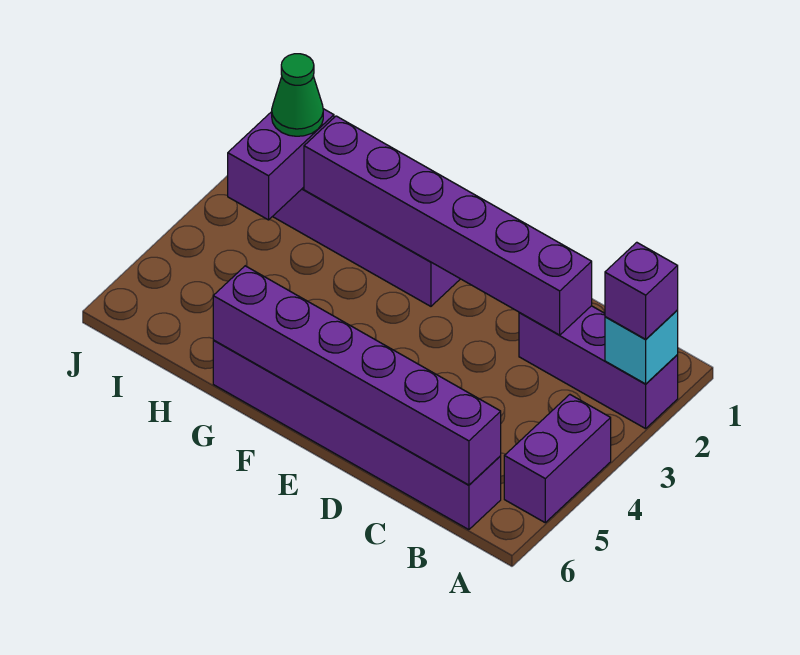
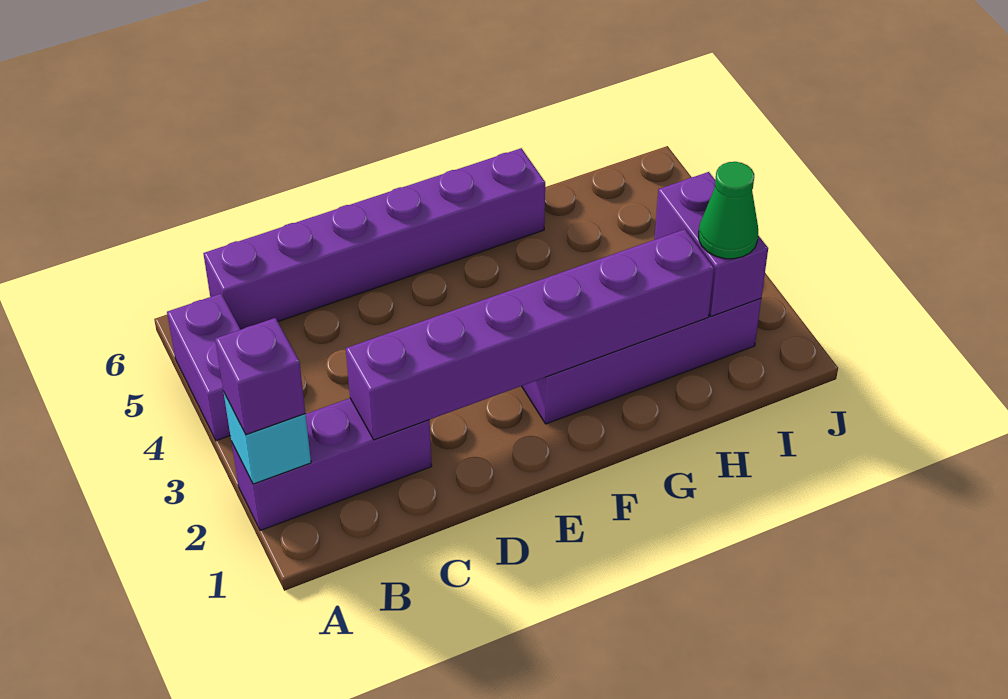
purple 1x6 brick [213,266,501,485] -> none

